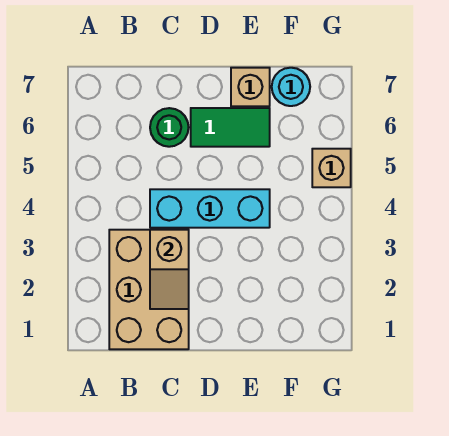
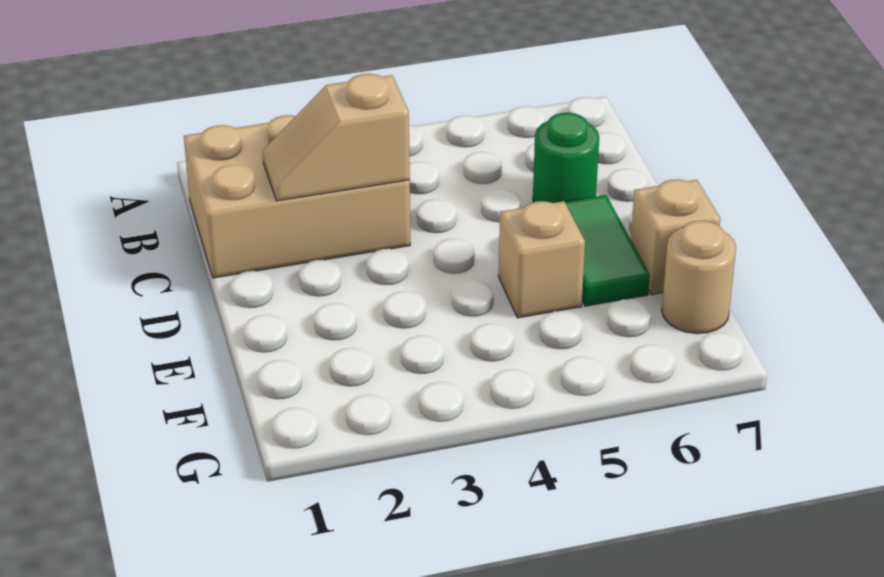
cyan 1x3 brick [150,189,270,228] -> none
cyan 1x1 round brick [272,68,310,106] -> tan 1x1 round brick [662,221,736,334]
tan 1x1 brick [312,149,351,187] -> tan 1x1 brick moved to [499,201,585,318]

